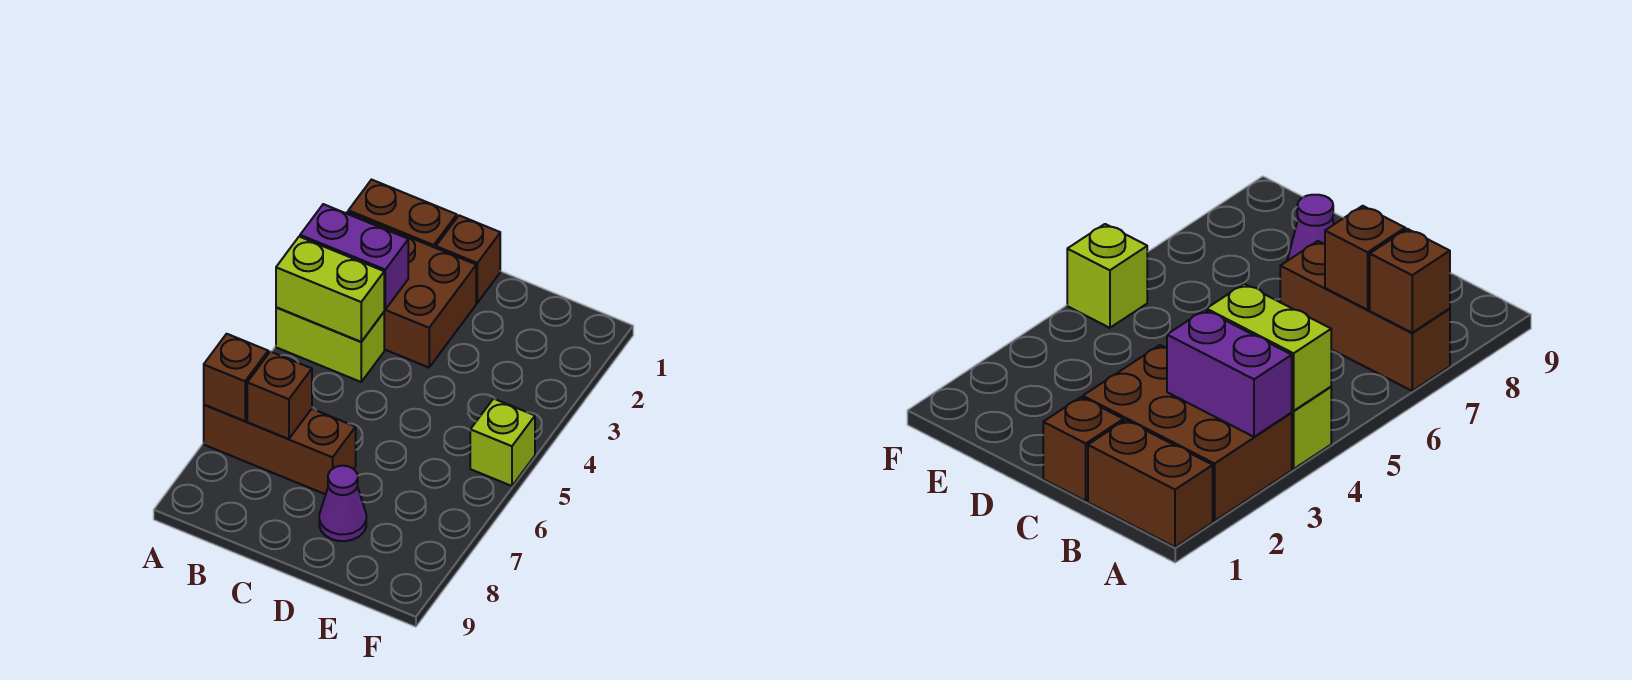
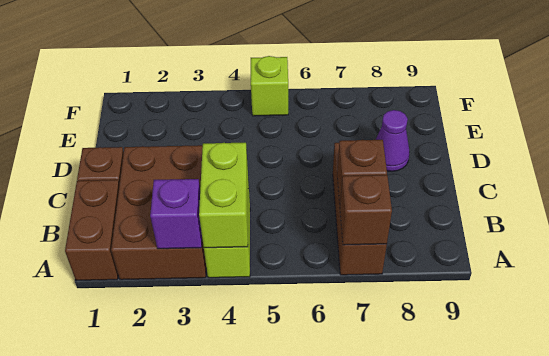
purple 1x2 brick [300,204,408,309] -> purple 1x1 brick [150,179,202,249]

